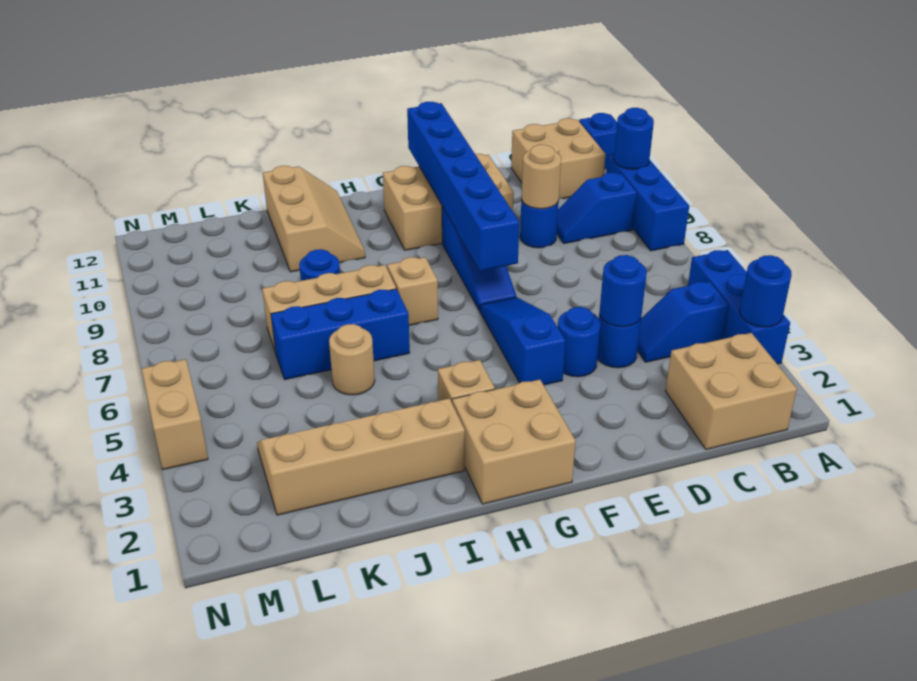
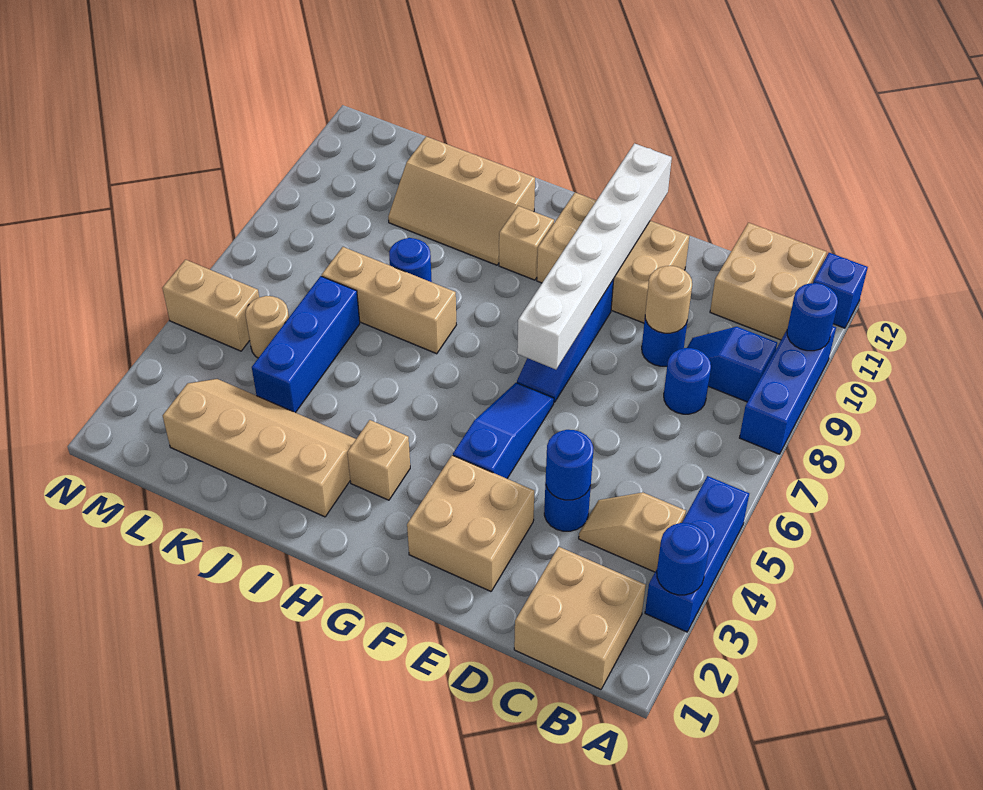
blue 1x2 slope [637,281,729,362] -> tan 1x2 slope [579,492,686,572]
blue 1x1 round brick [558,307,601,377] -> blue 1x1 round brick moved to [664,348,711,414]
blue 1x6 brick [407,102,519,271] -> white 1x6 brick [517,143,672,369]
tan 2x2 brick [452,380,576,504] -> tan 2x2 brick moved to [407,455,534,591]
tan 1x1 brick [387,257,438,325] -> tan 1x1 brick moved to [499,206,554,280]
blue 1x3 brick [271,289,410,379] -> blue 1x3 brick turned to [252,276,360,413]
tan 2x3 slope [263,166,365,272] -> tan 2x3 slope turned to [388,137,535,265]
tan 1x1 round brick [329,324,375,395] -> tan 1x1 round brick moved to [245,296,289,358]
tan 1x2 brick [142,359,208,469] -> tan 1x2 brick turned to [162,260,259,351]

